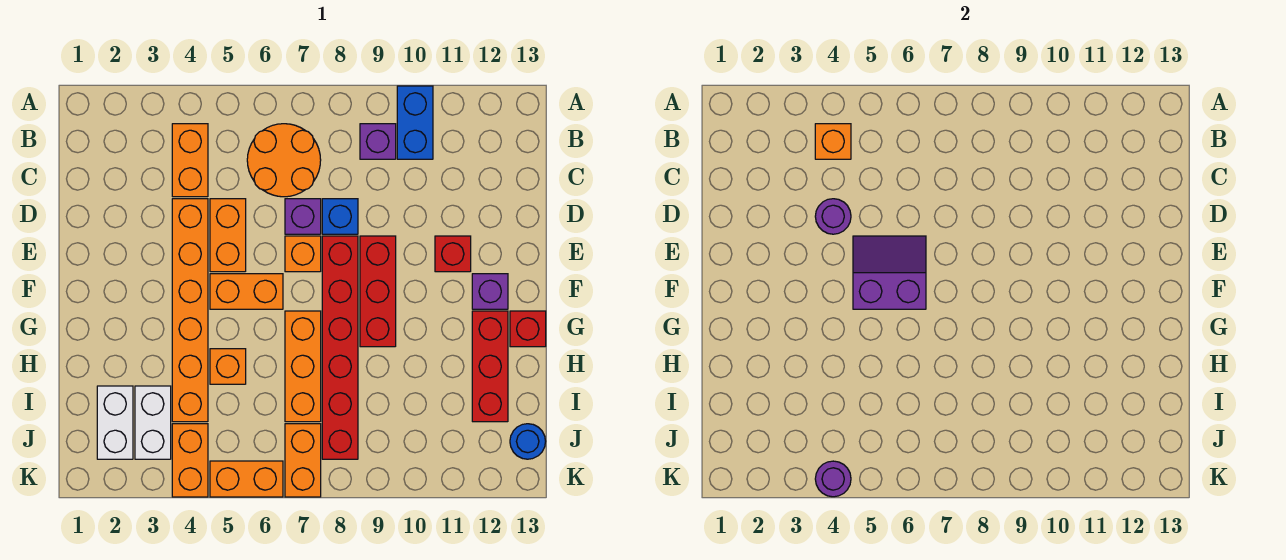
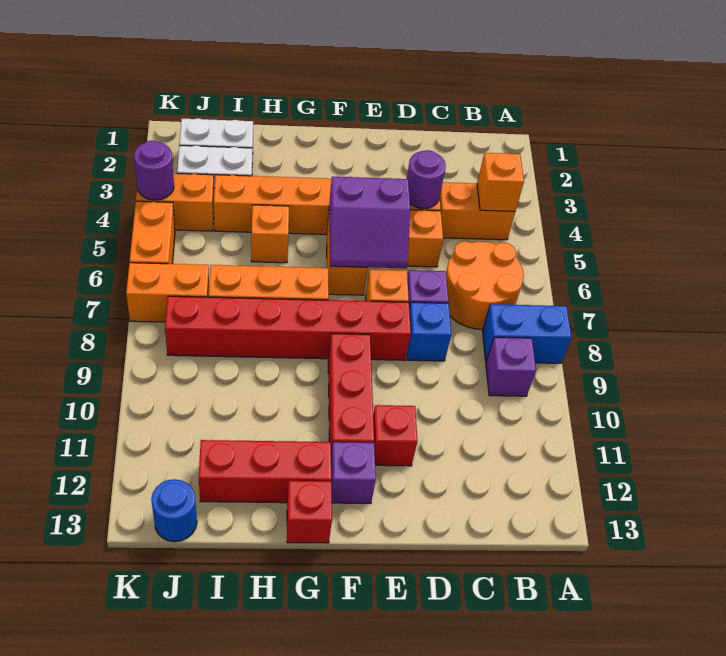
blue 1x2 brick [397,86,433,159] -> blue 1x2 brick moved to [482,304,571,363]
purple 2x2 slope [853,236,926,309] -> purple 2x2 slope turned to [329,177,410,268]
red 1x3 brick [360,236,396,347] -> red 1x3 brick turned to [328,334,374,453]

